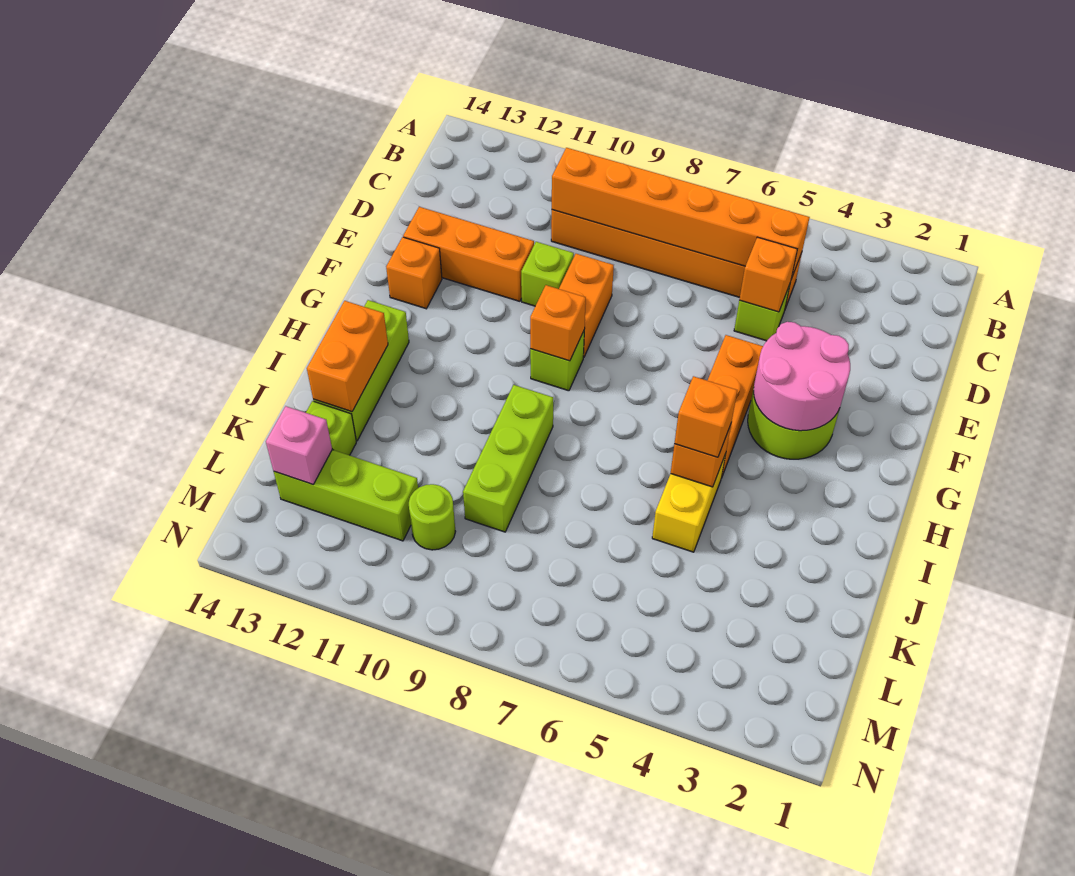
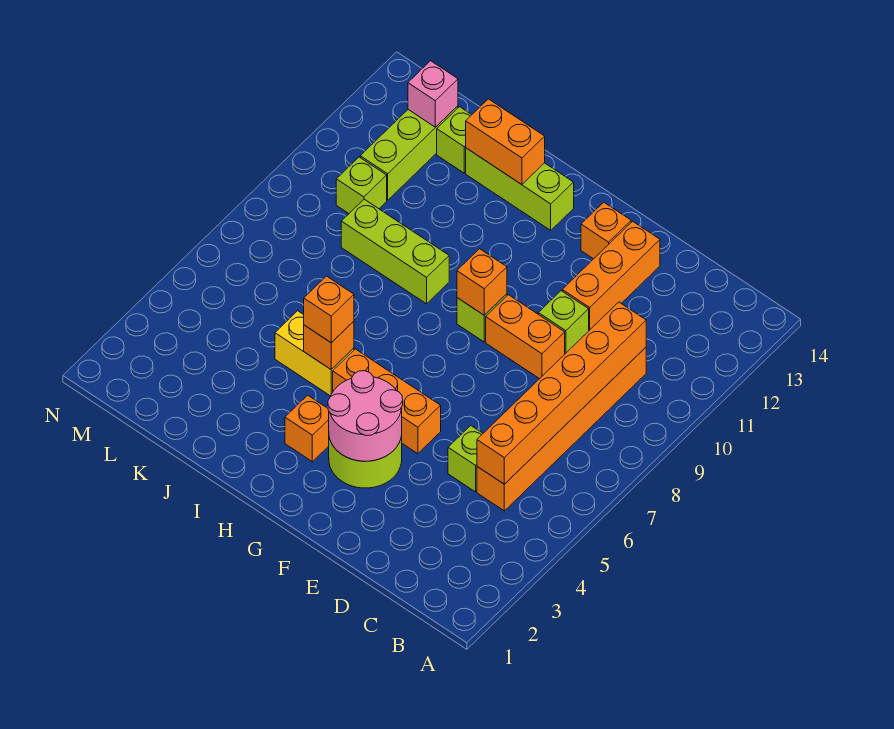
orange 1x1 brick [739,237,797,312] -> orange 1x1 brick moved to [285,395,329,462]
lime 1x1 round brick [409,484,456,550] -> lime 1x1 brick [336,157,387,213]

